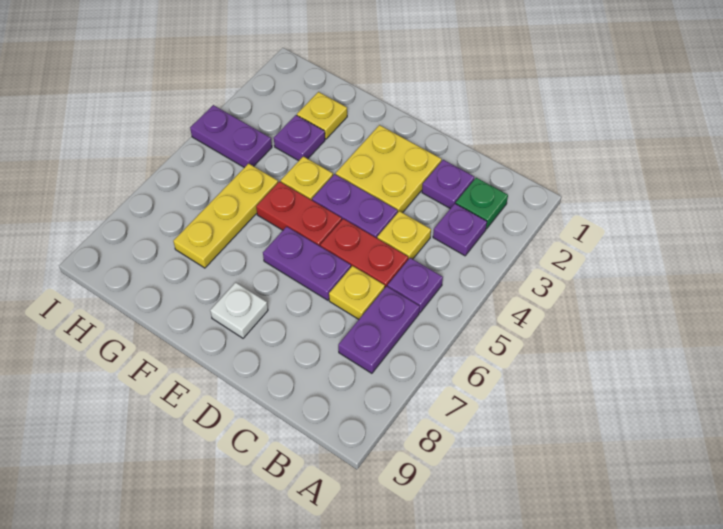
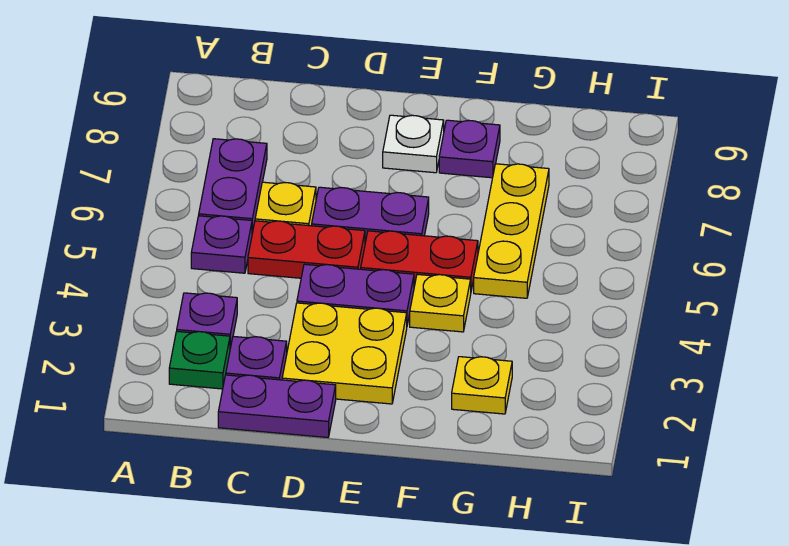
yellow 1x1 plate [377,211,431,259] -> none
purple 1x1 plate [274,115,325,161] -> purple 1x1 plate moved to [439,120,500,178]
purple 1x2 plate [190,105,272,168] -> purple 1x2 plate moved to [218,375,336,437]

